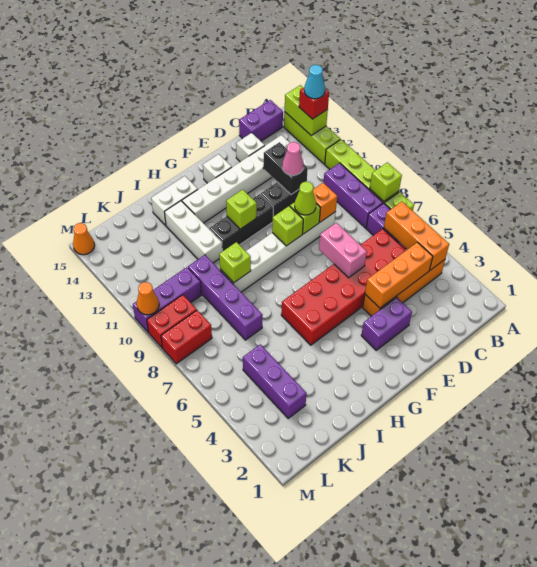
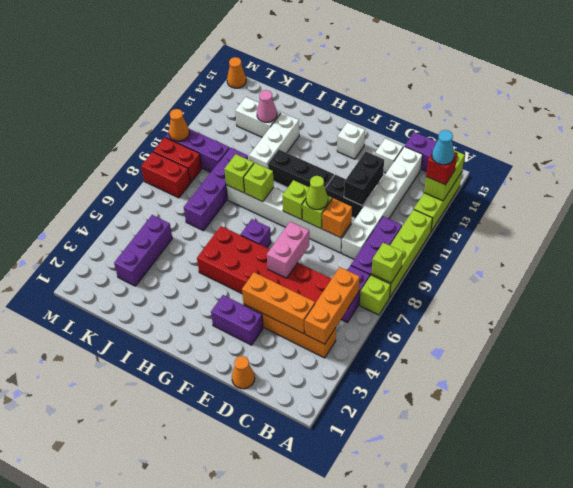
white 1x6 brick [182,135,290,223] -> white 1x6 brick turned to [342,147,423,259]
none -> orange 1x1 cone [232,356,255,389]
pink 1x1 cone [282,142,303,175] -> pink 1x1 cone moved to [257,90,277,122]
none -> purple 1x1 brick [241,219,271,248]
lime 1x1 brick [226,190,257,229] -> lime 1x1 brick moved to [244,163,274,202]
white 1x2 brick [151,176,198,225] -> white 1x2 brick moved to [235,97,281,137]

